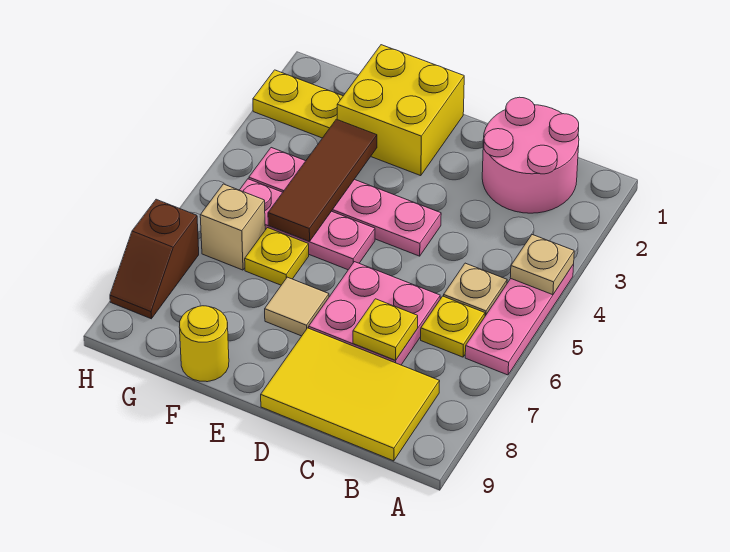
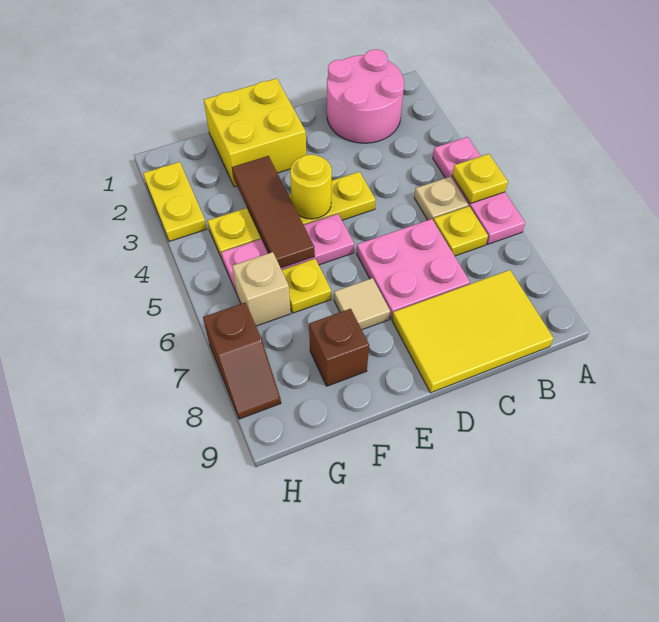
tan 1x1 plate [510,235,574,295] -> none
yellow 1x1 plate [353,299,418,360] -> yellow 1x1 plate moved to [452,154,508,204]
pink 1x4 plate [249,148,441,256] -> yellow 1x4 plate [208,172,376,258]
none -> brown 1x1 brick [309,309,369,386]
yellow 1x1 round brick [179,306,229,382] -> yellow 1x1 round brick moved to [290,154,332,219]
yellow 1x2 plate [253,70,343,138] -> yellow 1x2 plate turned to [143,162,207,241]

